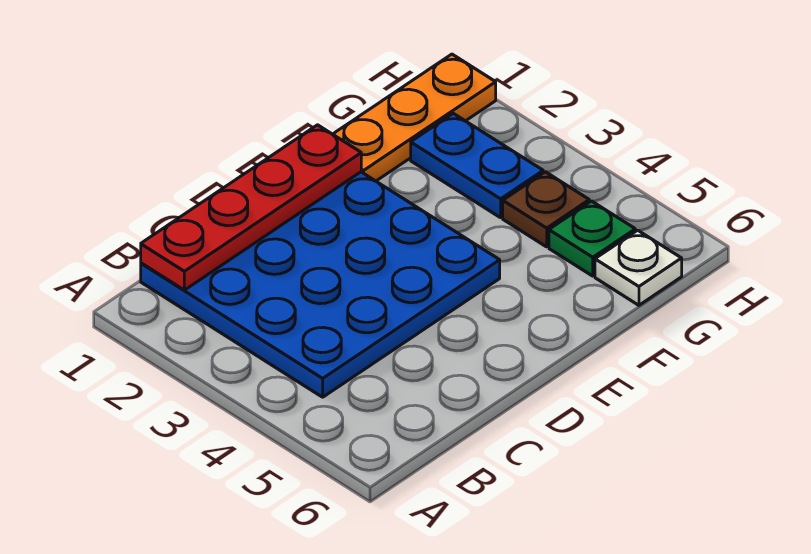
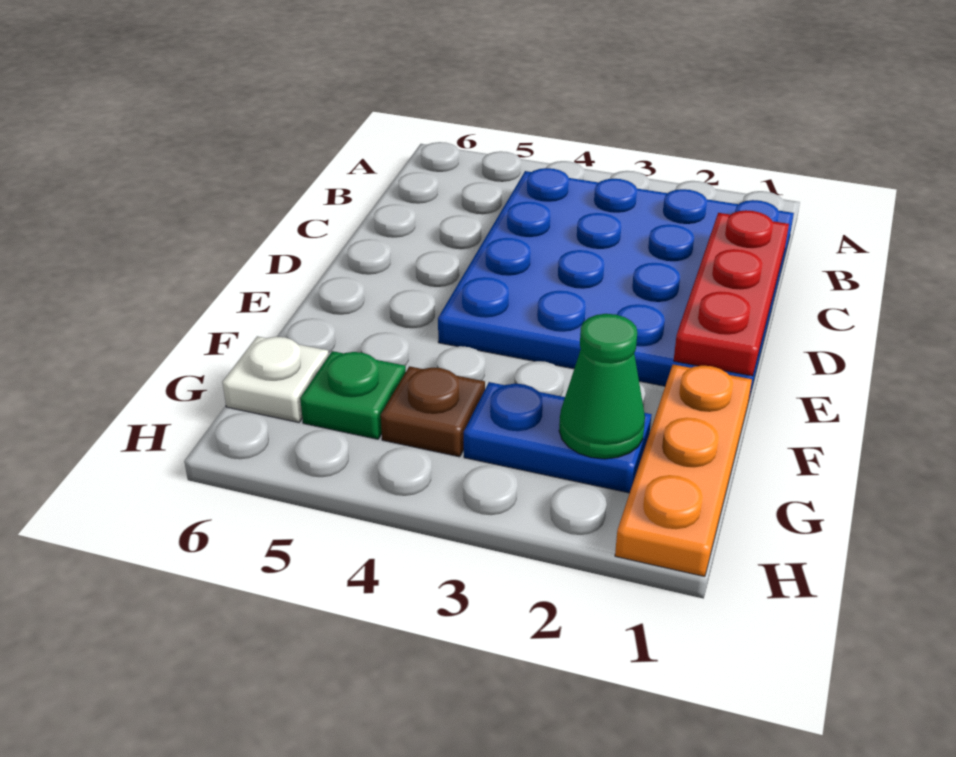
red 1x4 plate [141,125,361,290] -> red 1x3 plate [674,210,789,376]
none -> green 1x1 cone [559,314,645,459]

